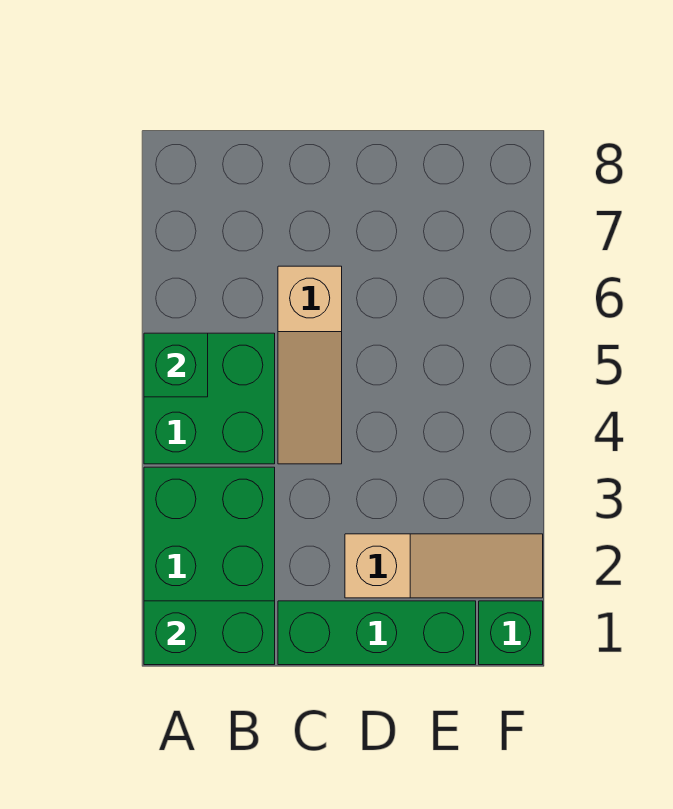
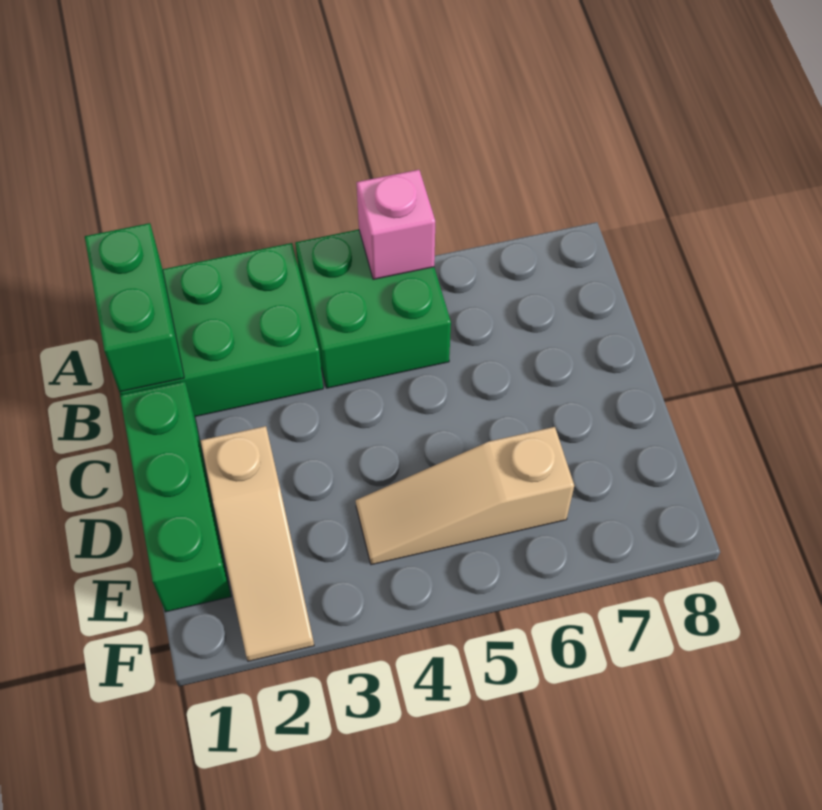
green 1x1 brick [144,333,208,397] -> pink 1x1 brick [356,170,435,279]
tan 1x3 slope [278,266,342,464] -> tan 1x3 slope moved to [356,427,574,565]
green 1x1 brick [479,601,543,665] -> none

